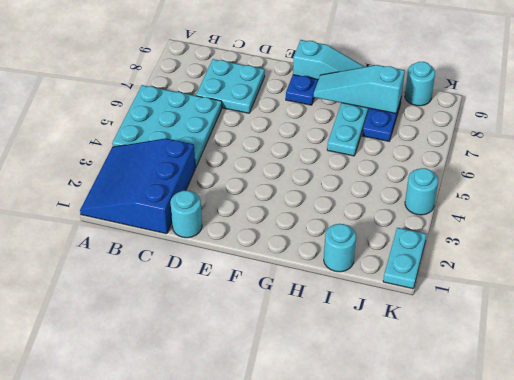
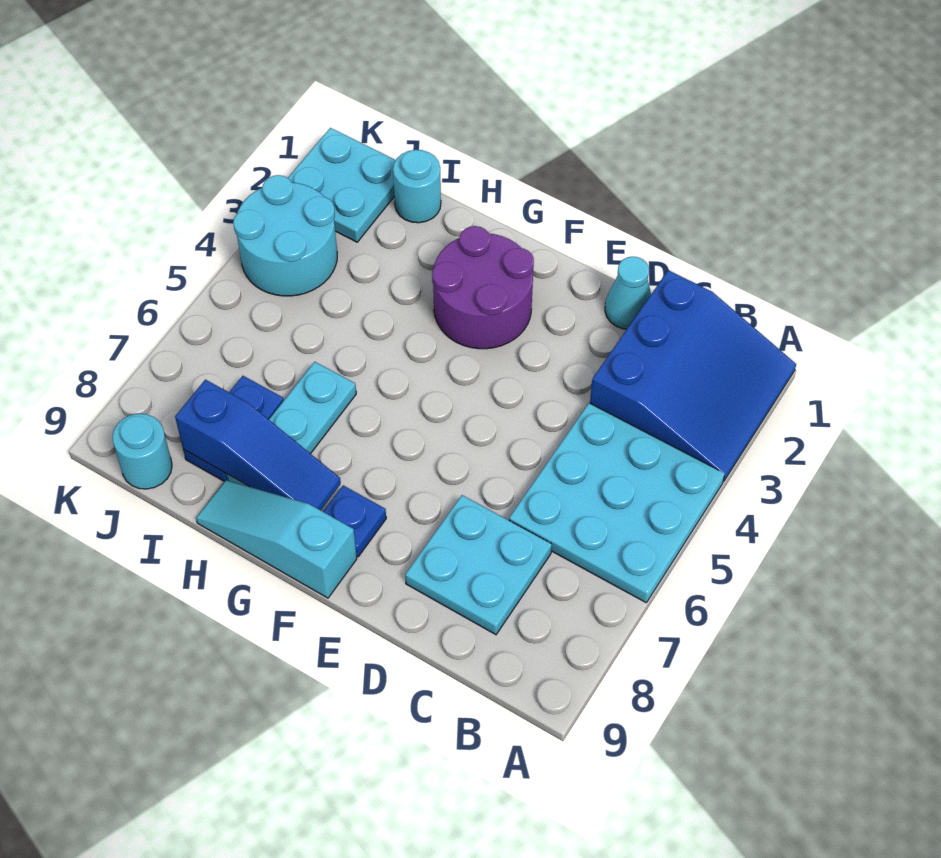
cyan 1x1 round brick [170,191,202,238] -> cyan 1x1 cone [605,256,651,329]
none -> purple 2x2 round brick [432,226,534,349]
cyan 1x3 slope [314,65,405,113] -> blue 1x3 slope [175,380,341,510]
cyan 1x2 plate [383,228,426,289] -> cyan 2x2 plate [288,128,396,242]
cyan 1x1 round brick [405,168,438,215] -> cyan 2x2 round brick [233,175,337,296]

